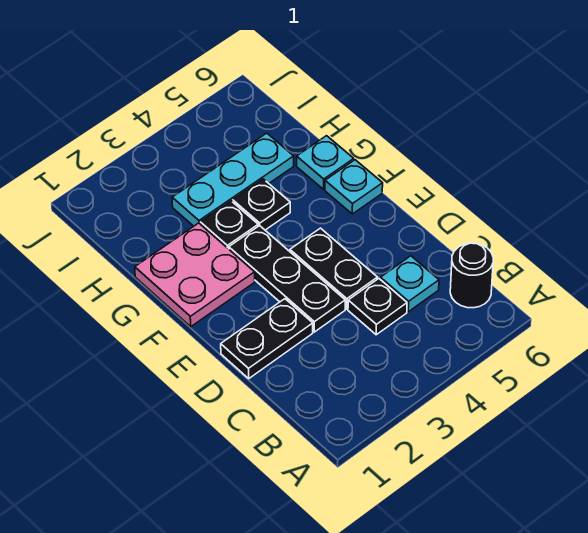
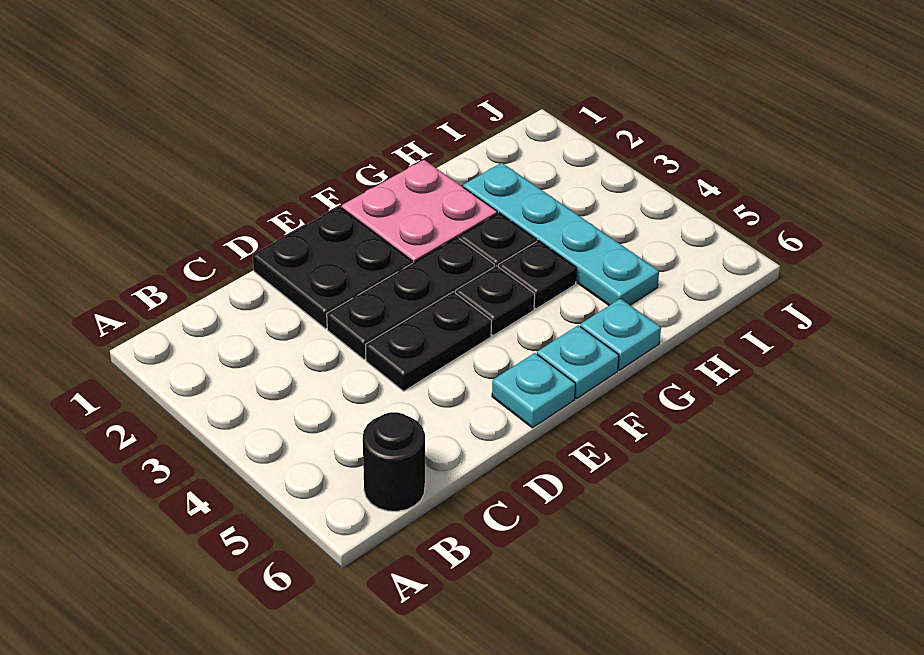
black 1x1 plate [348,279,407,335] -> black 1x1 plate moved to [455,266,535,336]
cyan 1x1 plate [380,256,439,312] -> cyan 1x1 plate moved to [492,353,576,428]
black 1x2 plate [221,299,313,378] -> black 2x2 plate [253,207,412,329]
cyan 1x3 plate [172,133,294,226] -> cyan 1x4 plate [463,163,659,305]

